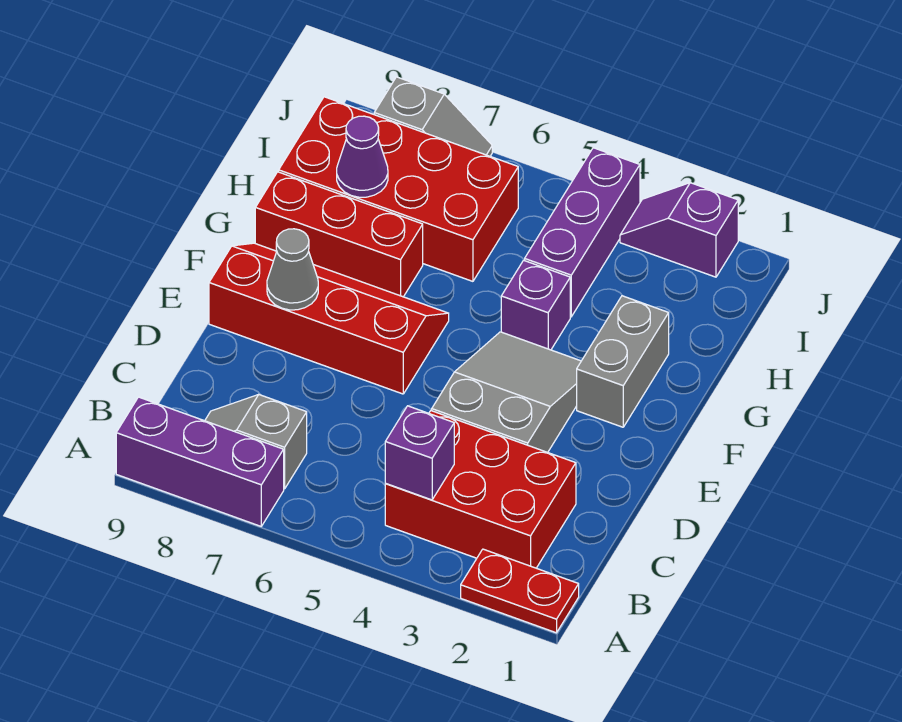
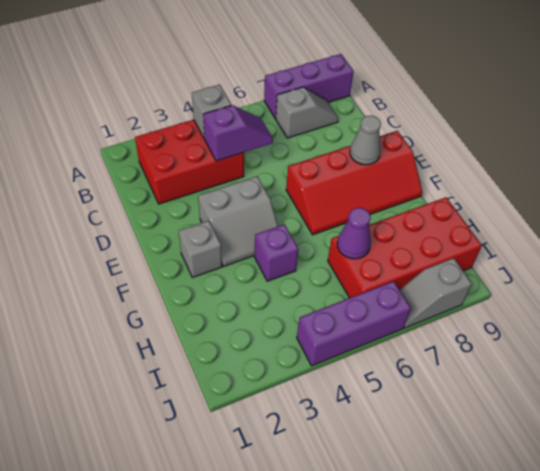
red 1x2 plate [461,549,579,633] -> none
purple 1x1 brick [385,406,454,500] -> grey 1x1 brick [192,85,231,139]
grey 2x3 slope [432,332,581,452] -> grey 2x2 slope [198,176,278,266]
grey 1x2 brick [577,296,669,427] -> grey 1x1 brick [179,220,222,277]
red 1x3 brick [255,172,423,297] -> none
purple 1x3 brick [525,148,640,317] -> purple 1x3 brick turned to [297,281,411,366]
purple 1x1 cone [337,116,388,197] -> purple 1x1 cone moved to [337,208,371,259]
purple 1x2 slope [620,183,738,277] -> purple 1x2 slope moved to [203,105,273,161]

